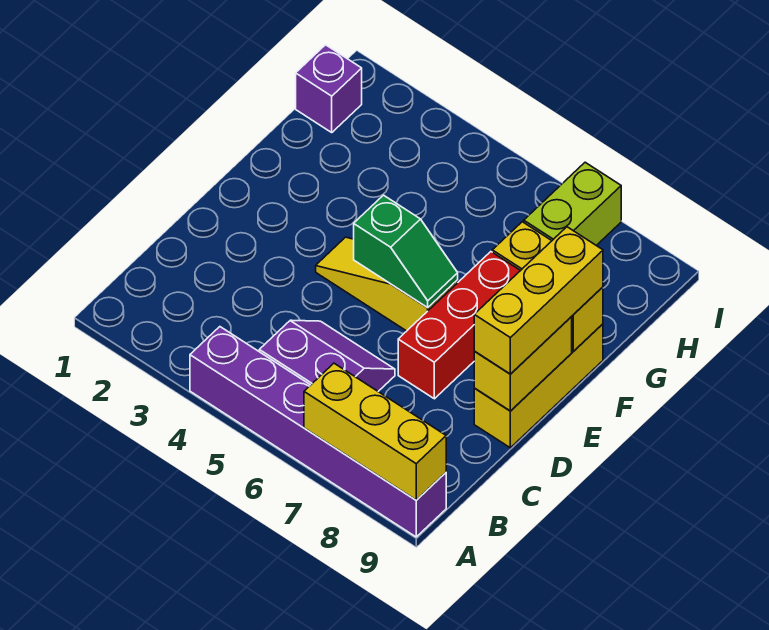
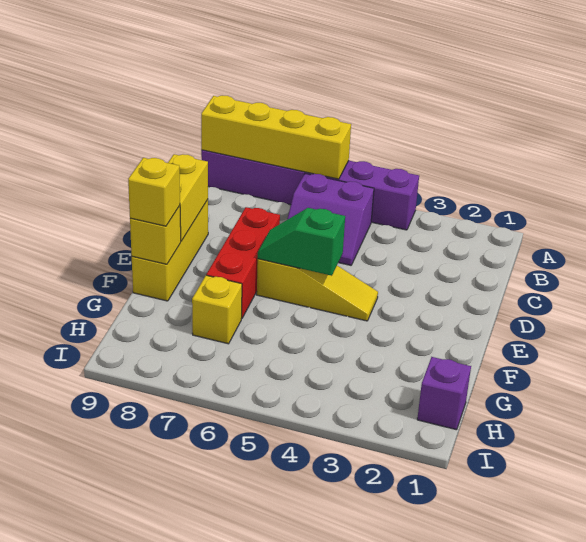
yellow 1x3 brick [304,363,446,500] -> yellow 1x4 brick [201,95,351,179]
yellow 1x3 brick [474,227,603,374] -> yellow 1x1 brick [128,158,180,226]
lime 1x2 brick [524,162,621,245] -> none

